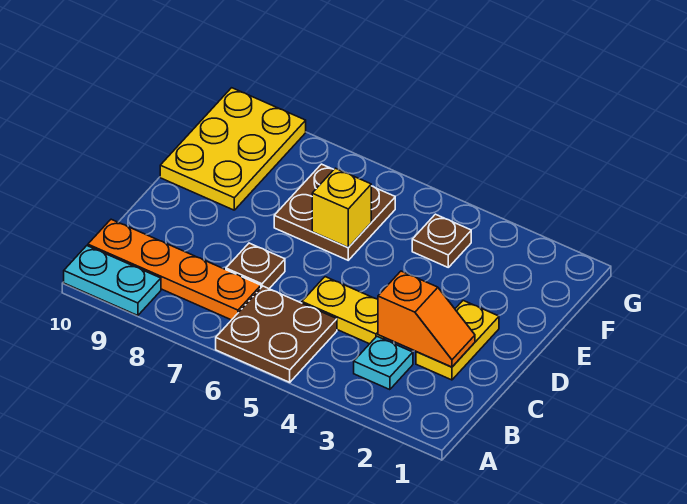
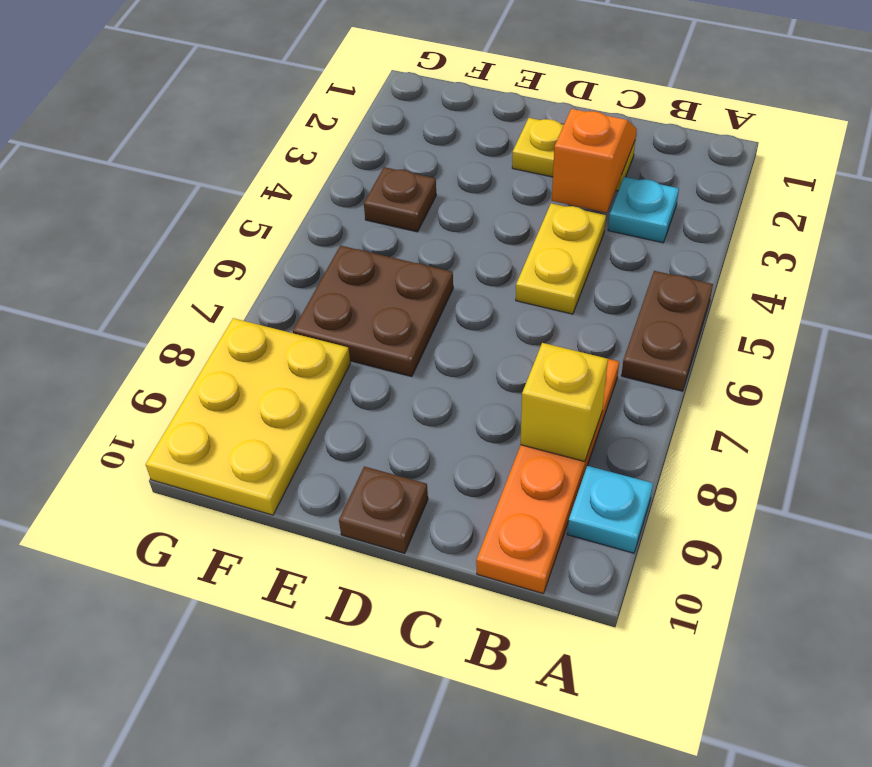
brown 2x2 plate [216,286,337,382] -> brown 1x2 plate [621,271,713,391]
cyan 1x2 plate [64,246,161,316] -> cyan 1x1 plate [567,466,653,553]
brown 1x1 plate [226,243,285,289] -> brown 1x1 plate moved to [339,466,428,553]
yellow 1x1 brick [312,168,371,248] -> yellow 1x1 brick moved to [521,343,608,462]
yellow 2x3 plate [160,88,306,210] -> yellow 2x3 plate turned to [146,318,350,515]

